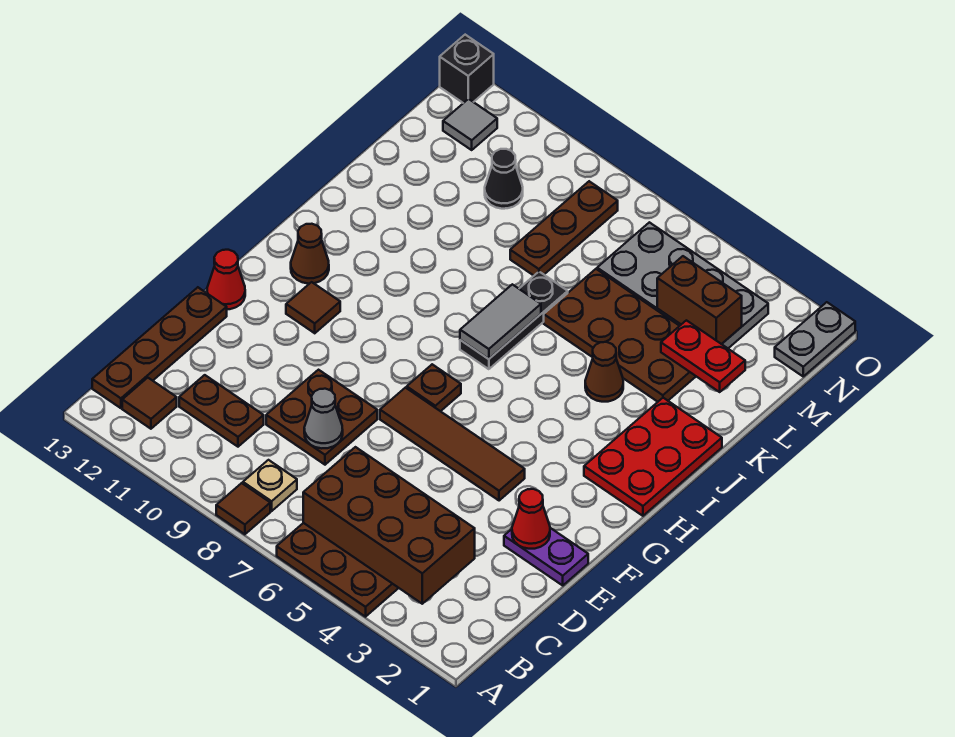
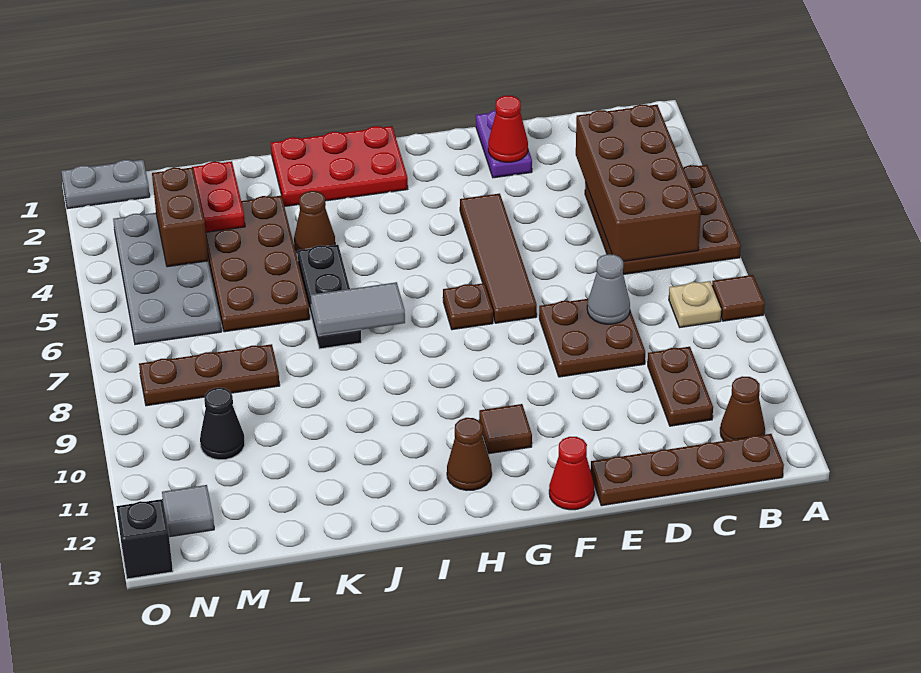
brown 1x1 tile [122,378,177,429] -> brown 1x1 cone [720,376,765,441]
black 1x3 plate [460,272,568,369] -> black 1x3 plate turned to [297,245,361,349]

